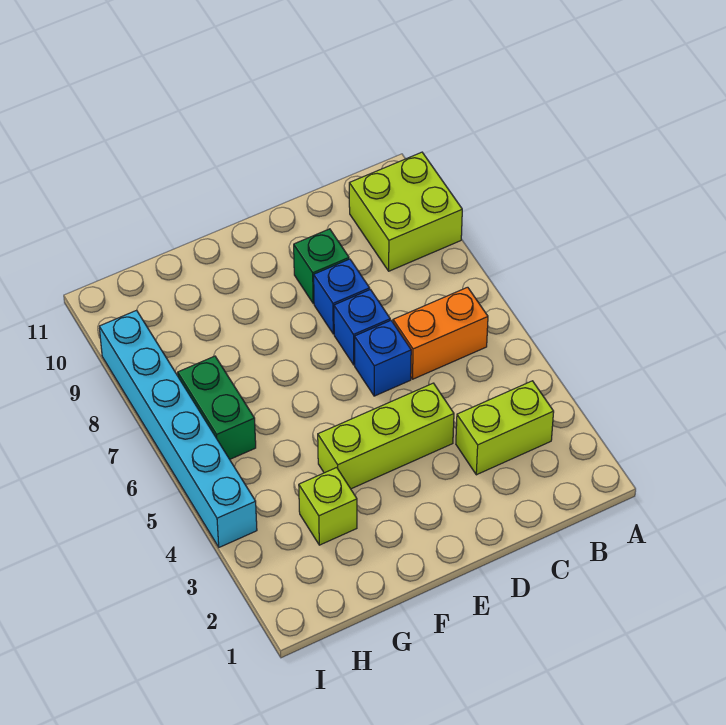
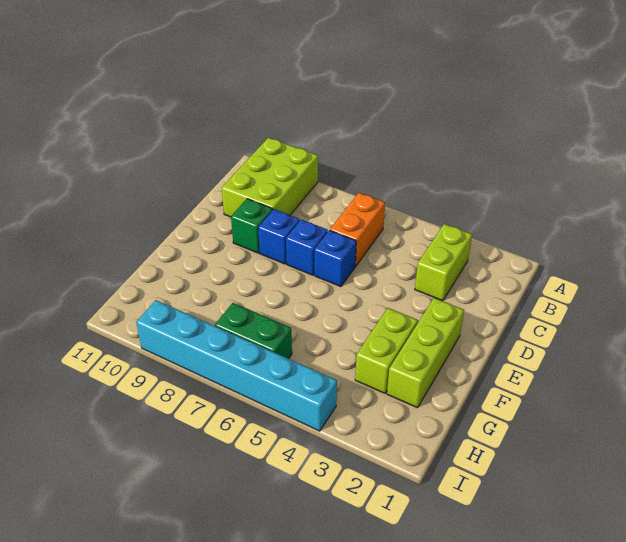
lime 2x2 brick [349,152,462,271] -> lime 2x3 brick [222,138,318,217]
lime 1x3 brick [318,383,454,489] -> lime 1x3 brick moved to [387,298,464,408]
lime 1x1 brick [299,468,357,545] -> lime 1x2 brick [355,308,418,393]

